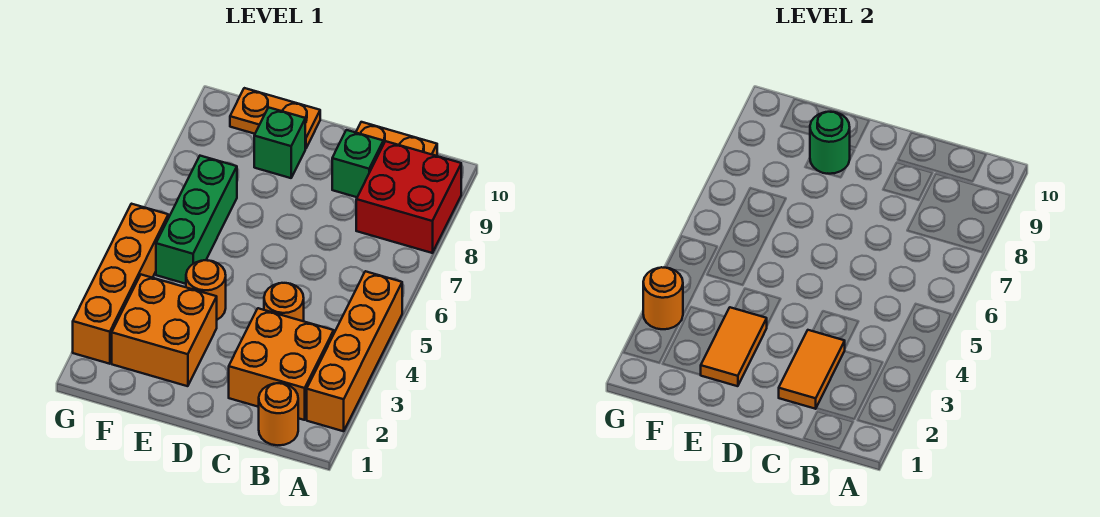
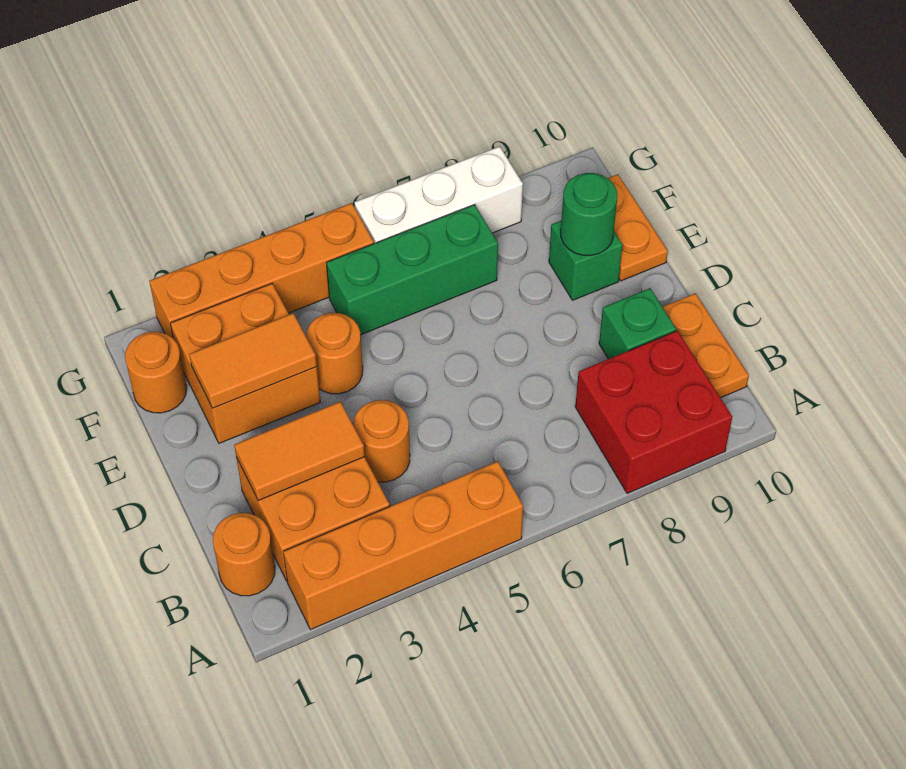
orange 1x1 round brick [643,267,683,329] -> orange 1x1 round brick moved to [125,332,187,413]
none -> white 1x3 brick [354,146,523,244]

